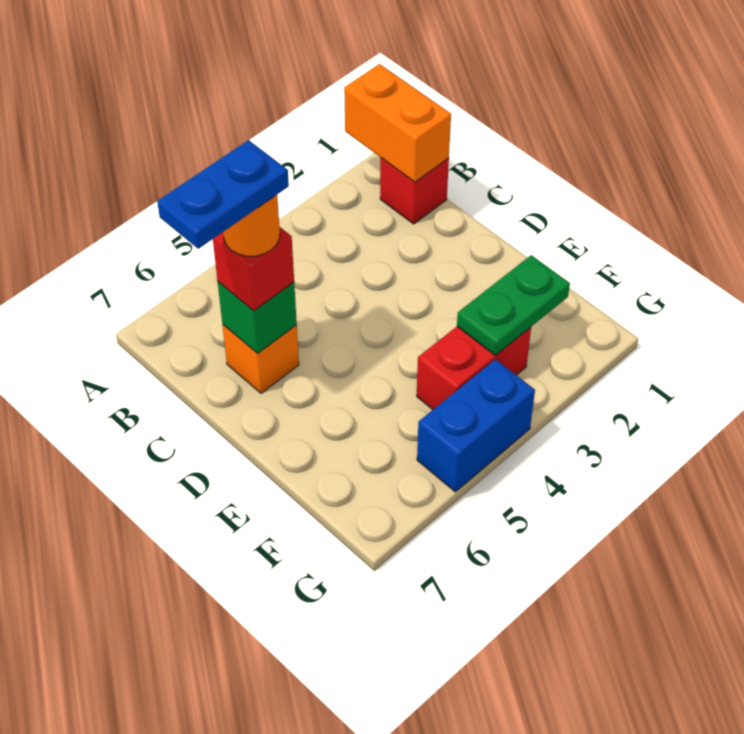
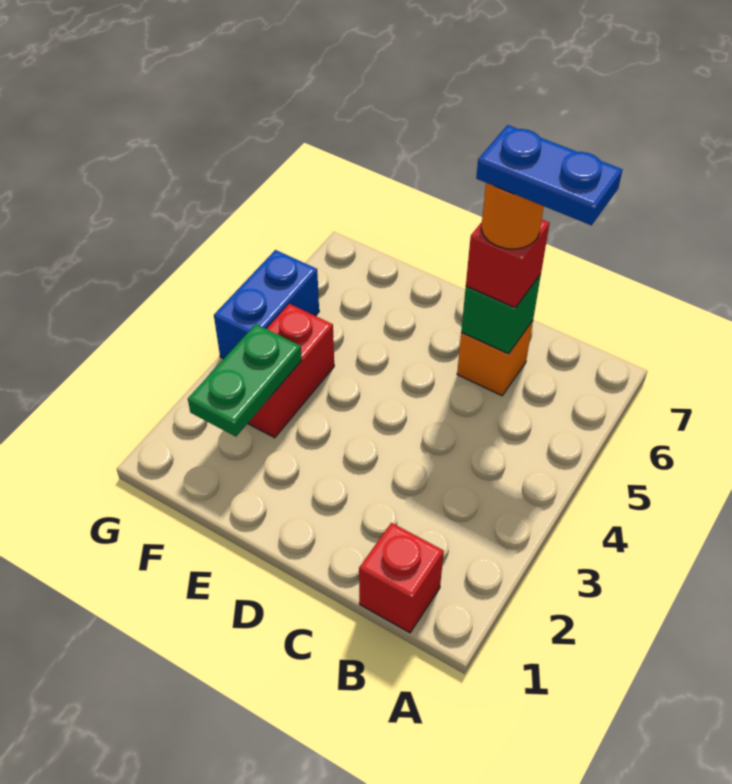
orange 1x2 brick [344,64,451,182] -> none
blue 1x2 plate [157,140,289,249] -> blue 1x2 plate turned to [476,125,623,225]

